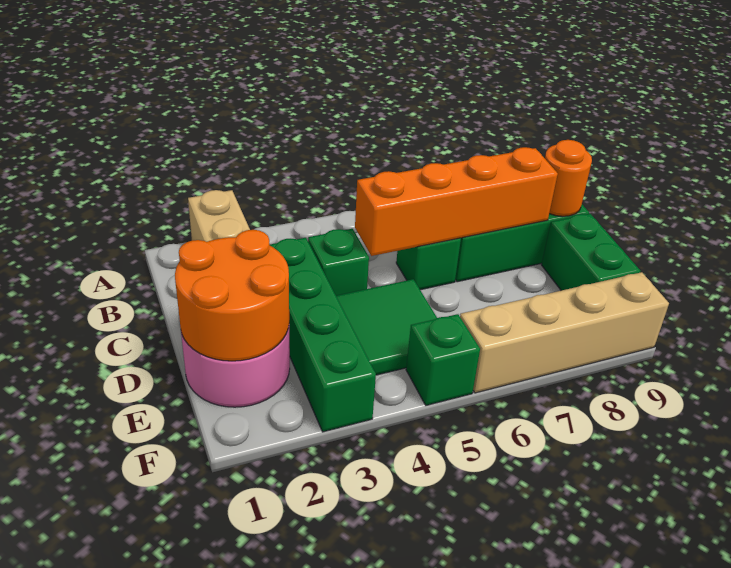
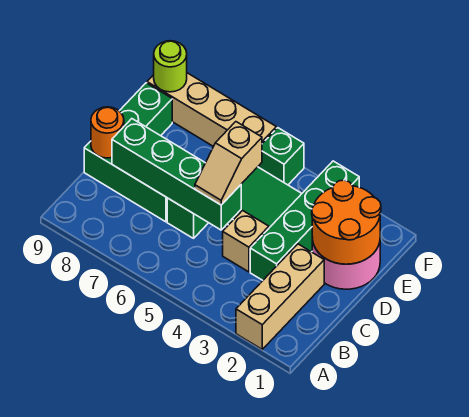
green 1x1 brick [308,229,369,296] -> tan 1x1 brick [223,211,269,272]
orange 1x4 brick [355,147,558,256] -> green 1x4 brick [112,119,241,230]
none -> tan 1x2 slope [195,122,262,205]
none -> lime 1x1 round brick [154,41,187,92]

